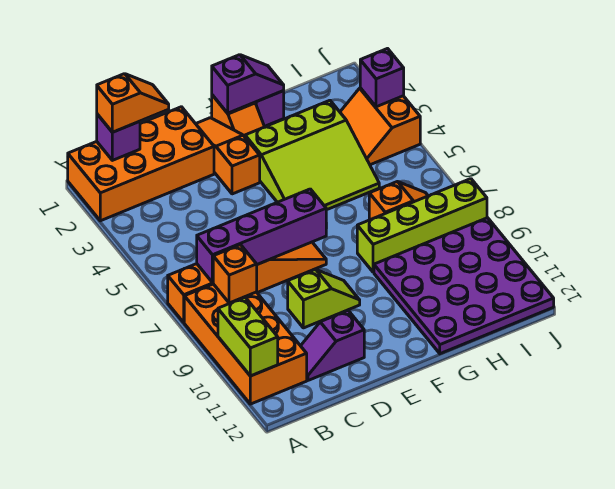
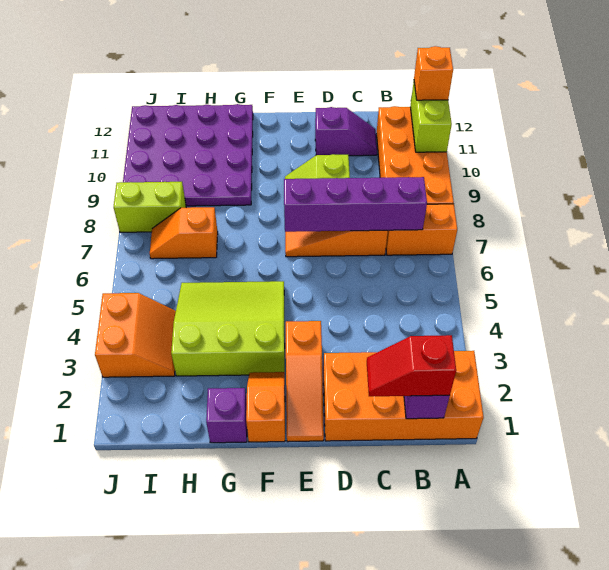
orange 1x2 slope [97,74,169,132] -> red 1x2 slope [367,335,456,396]
orange 1x1 brick [213,245,257,303] -> orange 1x1 brick moved to [414,46,453,100]
purple 1x2 slope [212,55,284,113] -> none
lime 1x4 brick [357,179,487,272] -> lime 1x2 brick [114,182,186,232]
purple 1x1 brick [360,49,404,107] -> none

